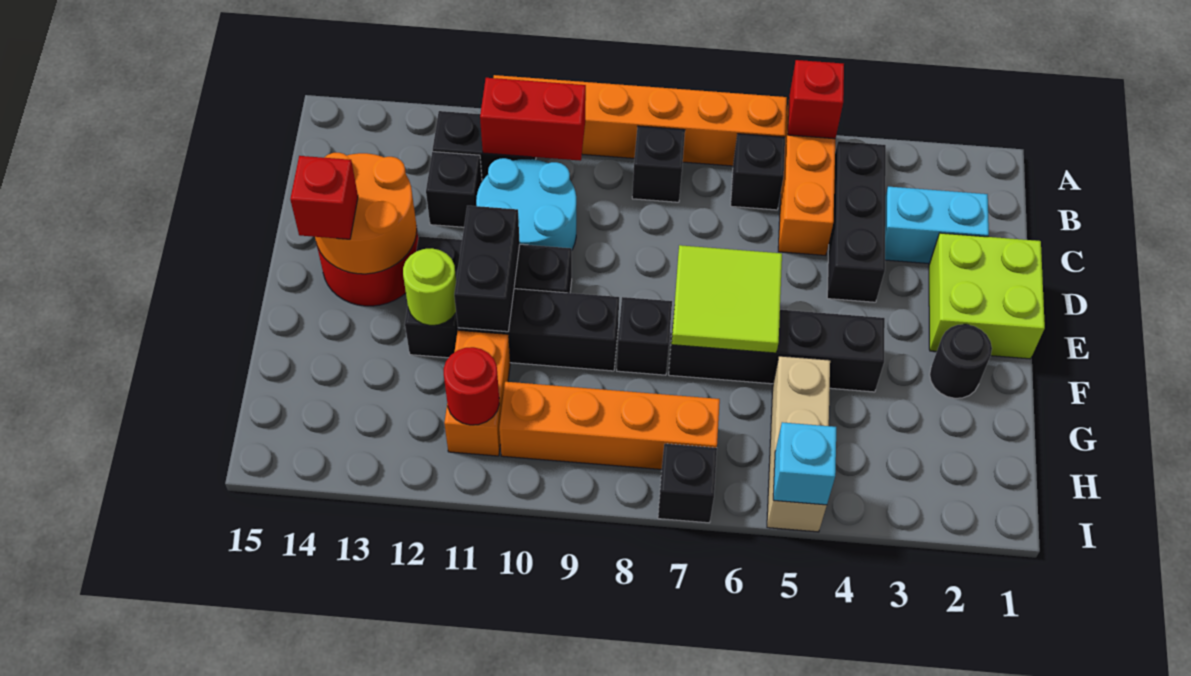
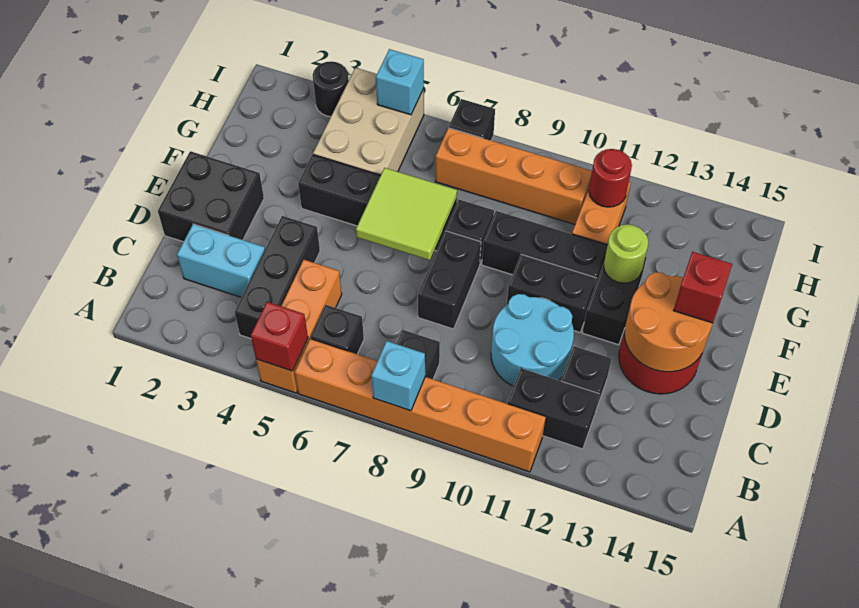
none -> cyan 1x1 brick [371,341,425,411]
red 1x2 brick [480,78,586,161] -> none
lime 2x2 brick [929,233,1045,359] -> black 2x2 brick [158,151,264,242]
black 1x2 brick [454,206,520,332] -> black 1x2 brick moved to [418,231,481,329]
black 1x1 round brick [930,324,992,398] -> black 1x1 round brick moved to [313,61,349,117]
tan 1x3 brick [767,356,830,532] -> tan 2x3 brick [313,68,424,175]

